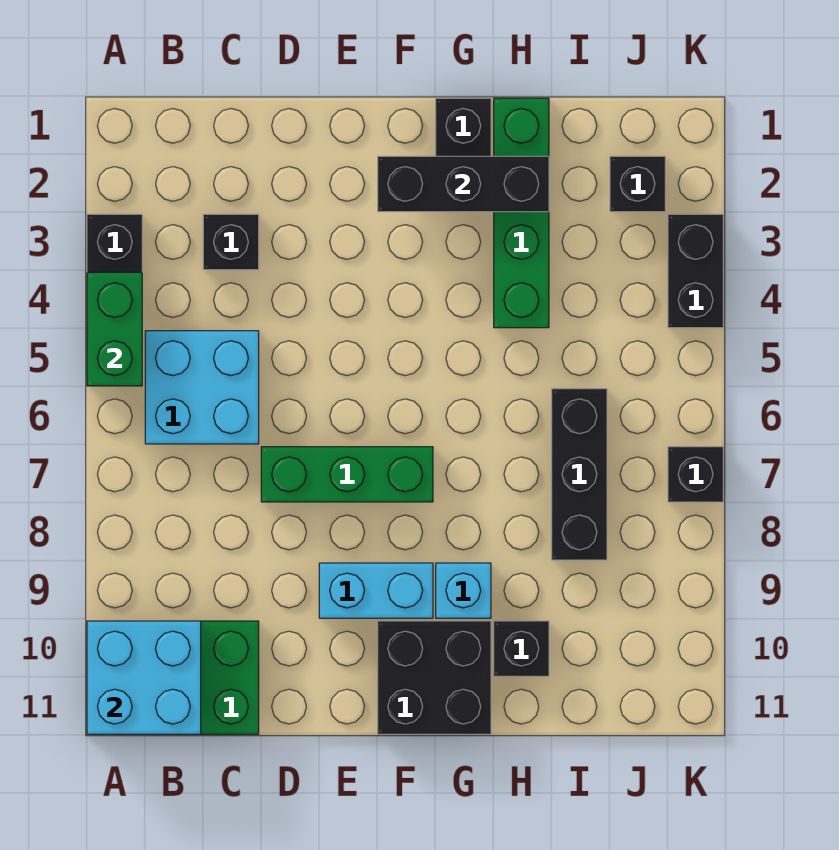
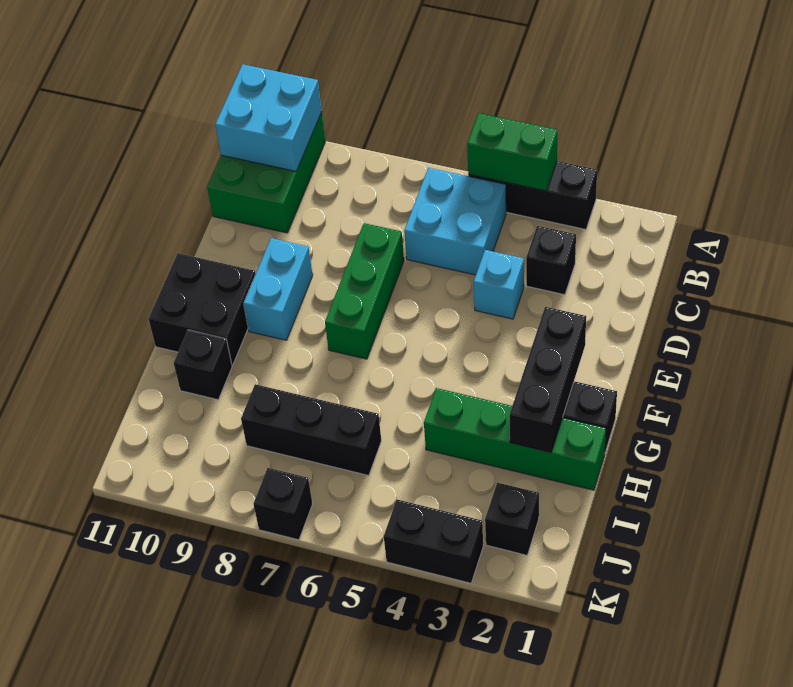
cyan 1x1 brick [436,563,491,618] -> cyan 1x1 brick moved to [474,250,524,319]

